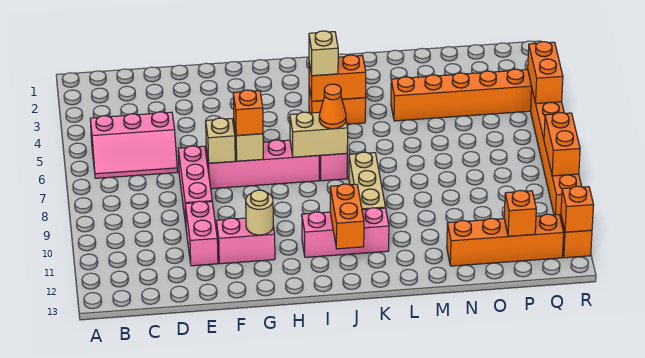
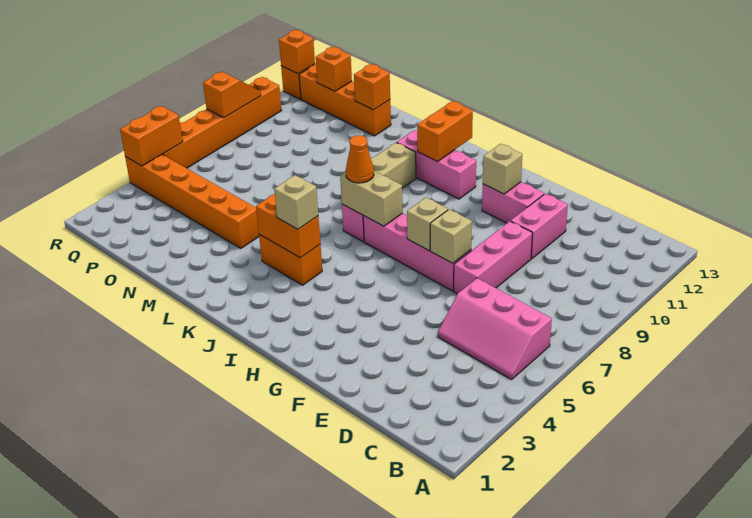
pink 2x3 slope [90,112,178,178] -> pink 2x3 slope turned to [438,278,552,379]
orange 1x1 brick [233,90,263,135] -> orange 1x1 brick moved to [354,64,390,110]
tan 1x1 round brick [246,190,273,235] -> tan 1x1 brick [483,144,522,194]
orange 1x2 brick [544,113,580,176] -> orange 1x2 slope [203,72,261,118]

